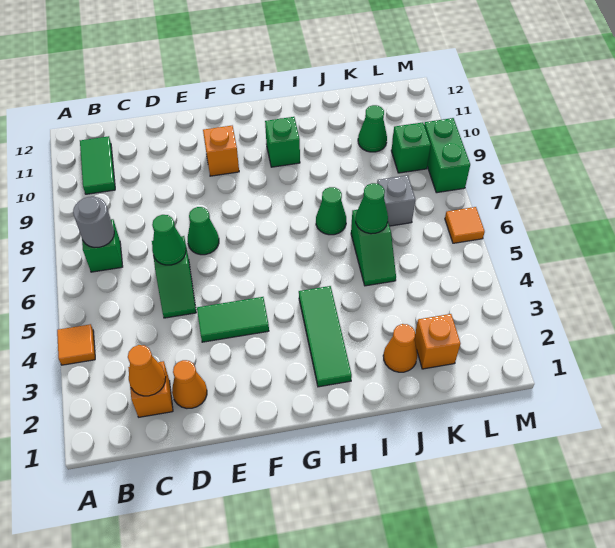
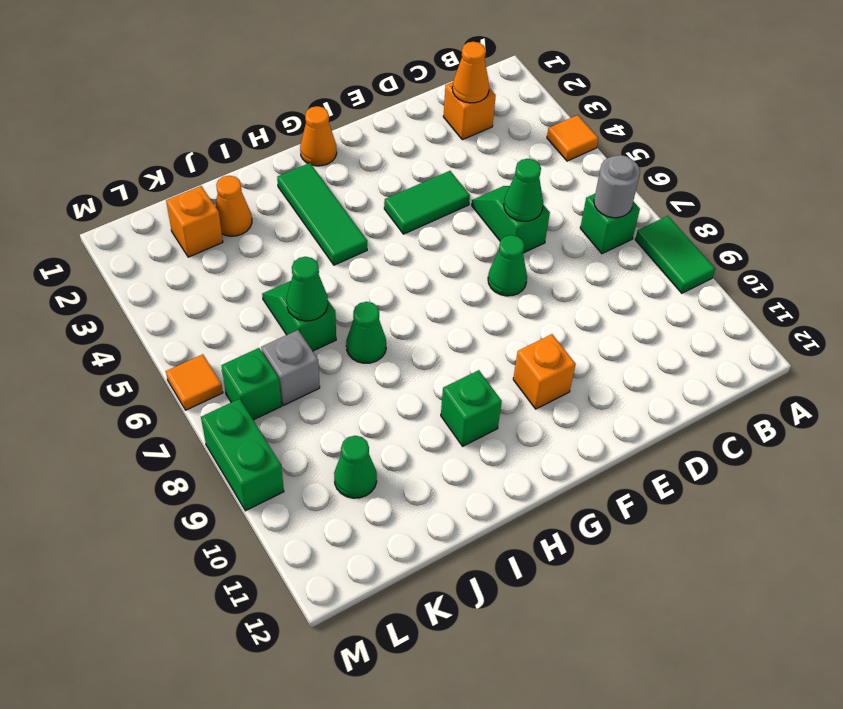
green 1x2 tile [80,136,115,194] -> green 1x2 tile moved to [635,216,715,293]
orange 1x1 cone [172,360,207,408] -> orange 1x1 cone moved to [300,106,337,166]
green 1x1 brick [391,122,431,173] -> green 1x1 brick moved to [221,348,281,420]

